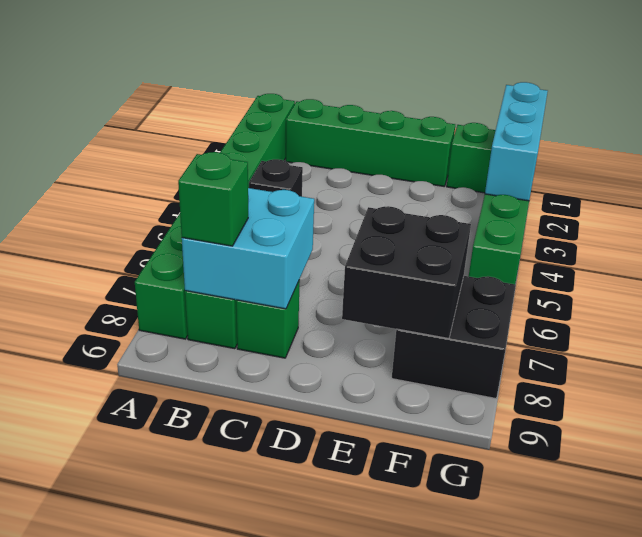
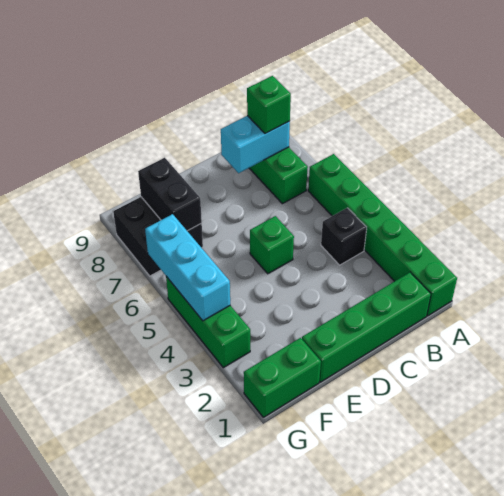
green 1x8 brick [135,94,295,339] -> green 1x6 brick [308,154,457,316]
cyan 2x2 brick [182,188,314,309] -> cyan 1x2 brick [221,116,290,173]
green 1x1 brick [236,280,300,358] -> green 1x1 brick moved to [250,216,294,274]
black 2x2 brick [342,206,471,339] -> black 1x2 brick [138,158,202,231]
cyan 1x3 brick [485,82,548,201] -> cyan 1x3 brick moved to [145,214,230,321]

